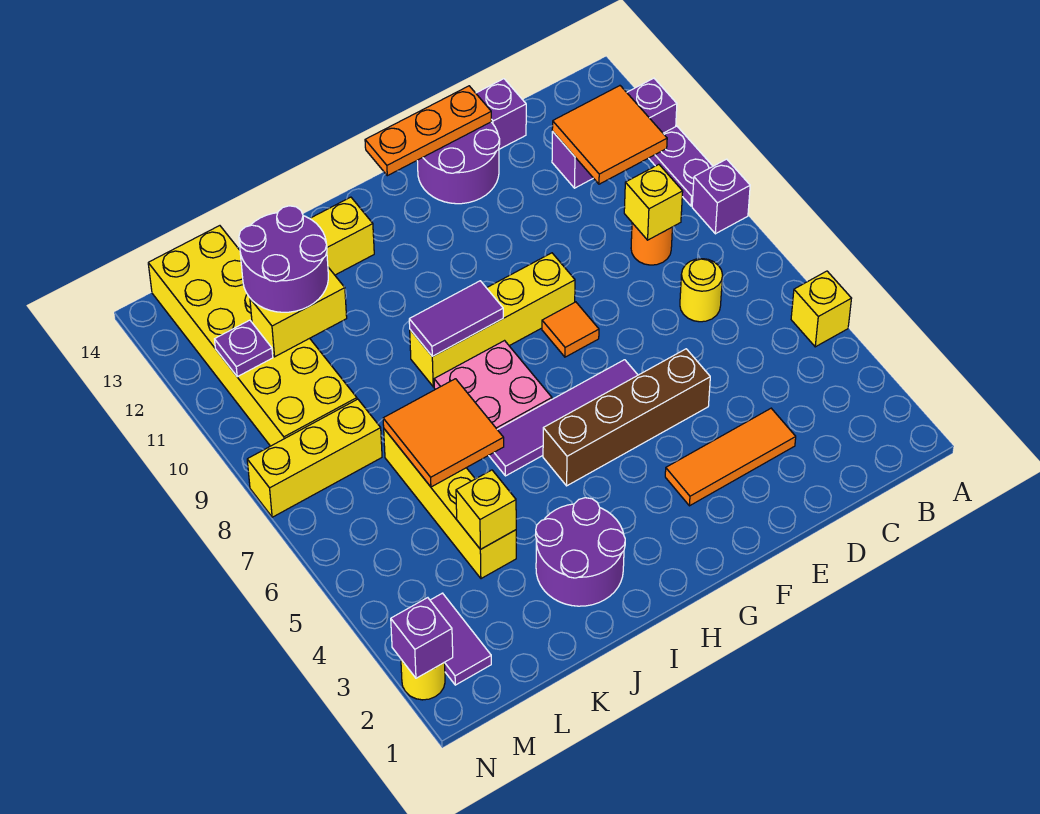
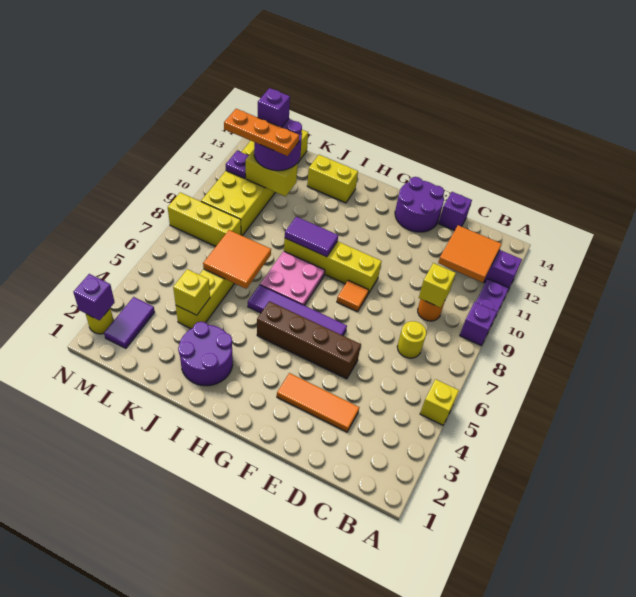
orange 1x3 plate [365,86,491,176] -> orange 1x3 plate moved to [224,109,299,156]
none -> purple 1x1 brick [258,88,290,127]

